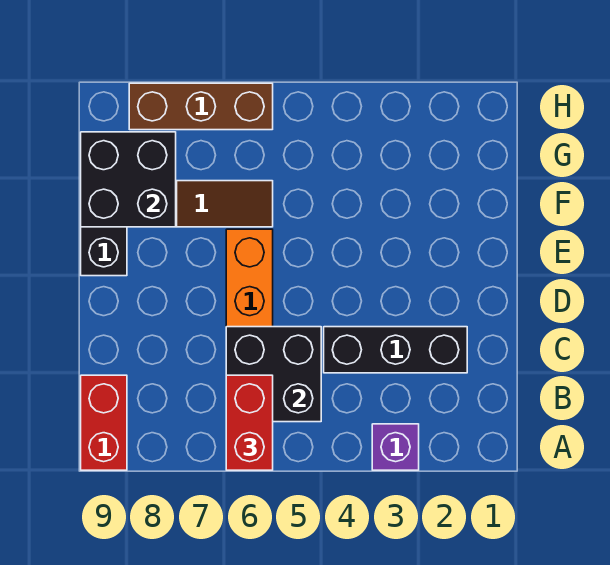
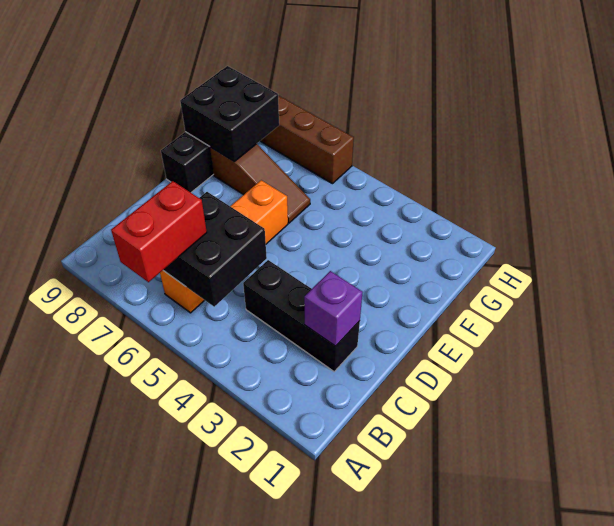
purple 1x1 brick [372,424,419,470] -> purple 1x1 brick moved to [304,271,363,346]
red 1x2 brick [81,375,127,470] -> none

